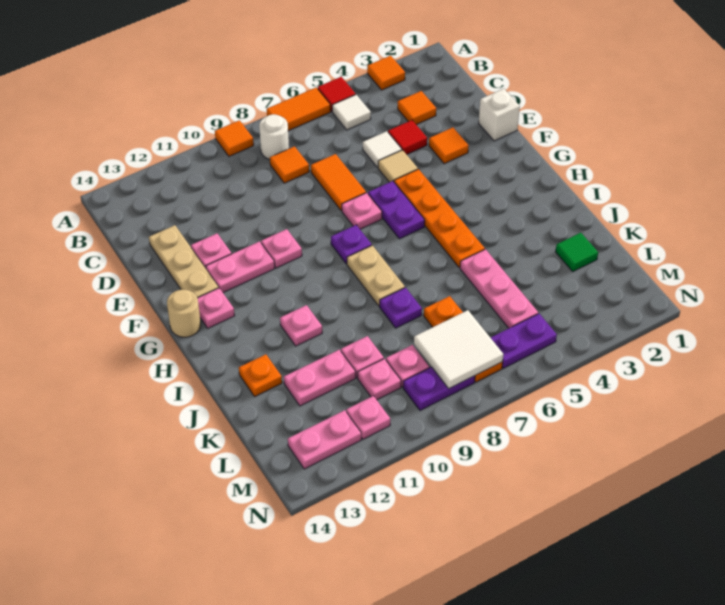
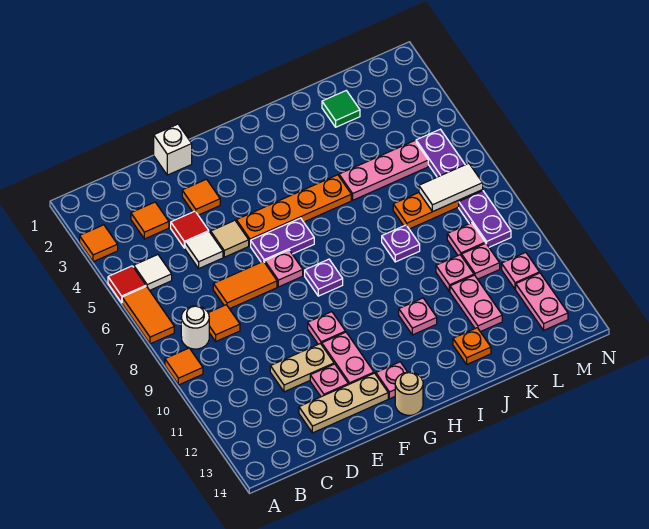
tan 1x2 plate [347,245,405,306] -> tan 1x2 plate moved to [270,344,334,392]
white 2x2 tile [414,310,503,388] -> white 1x2 tile [419,163,483,212]

